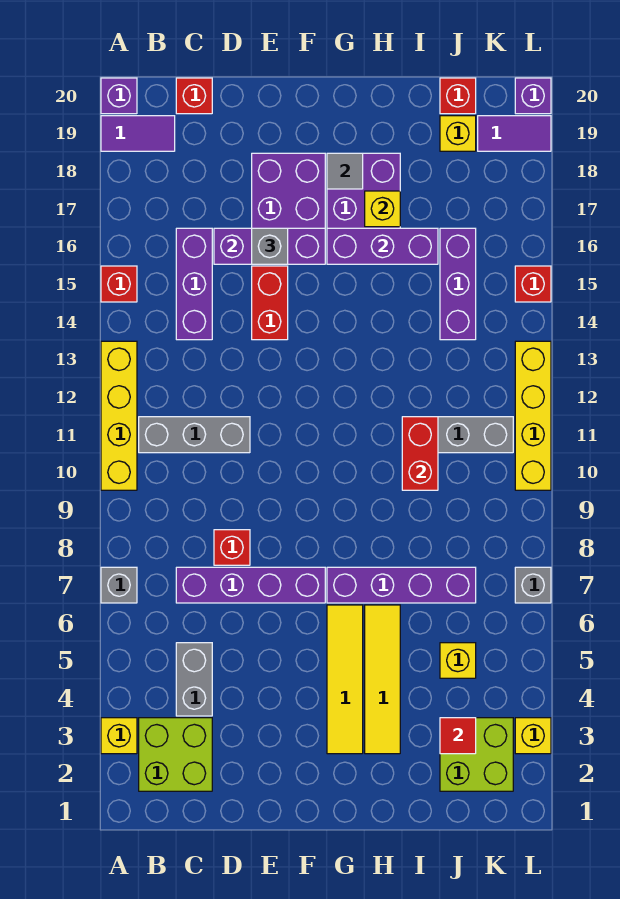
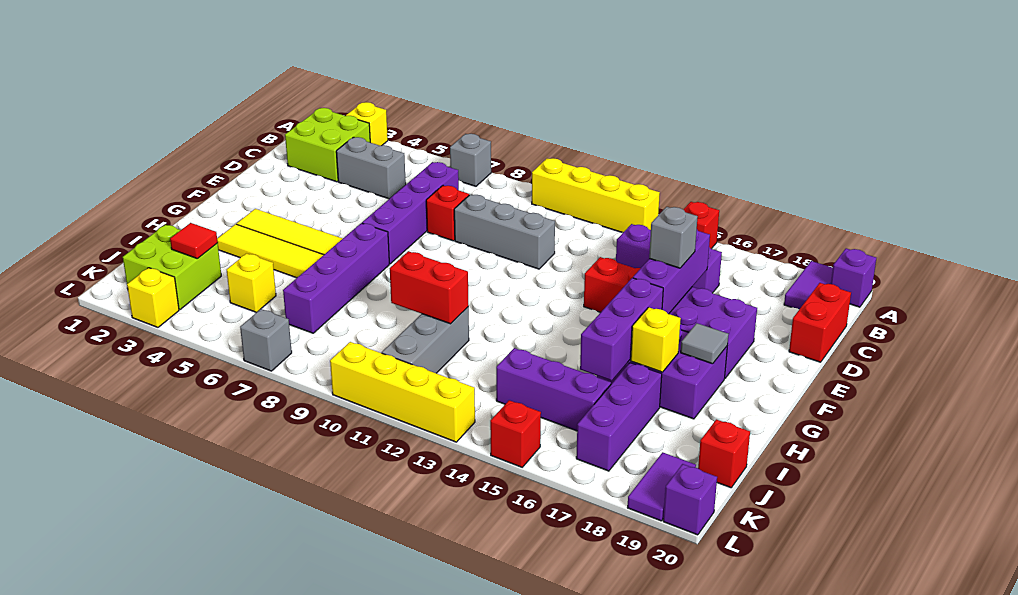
grey 1x3 brick [139,417,250,453] -> grey 1x3 brick turned to [454,194,555,269]
red 1x1 brick [176,78,212,114] -> red 1x2 brick [789,283,851,362]
none -> purple 1x3 brick [576,363,662,471]
yellow 1x1 brick [440,116,476,151] -> none

